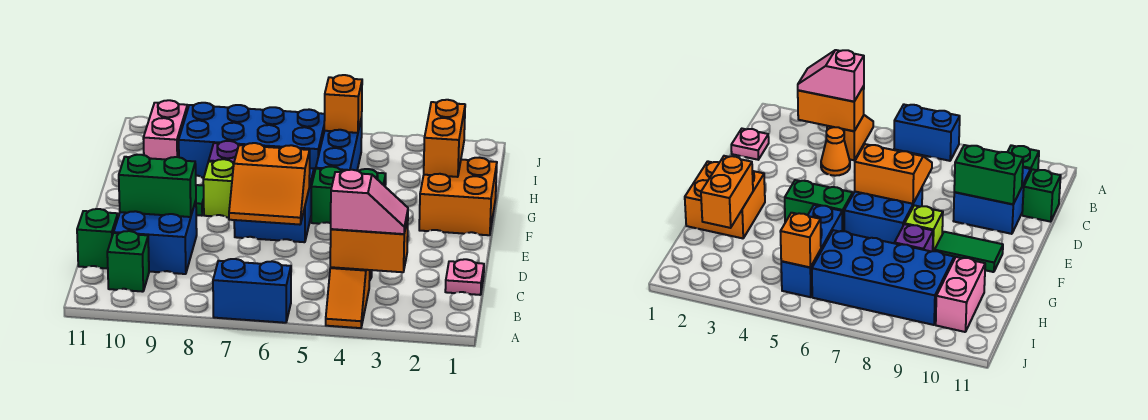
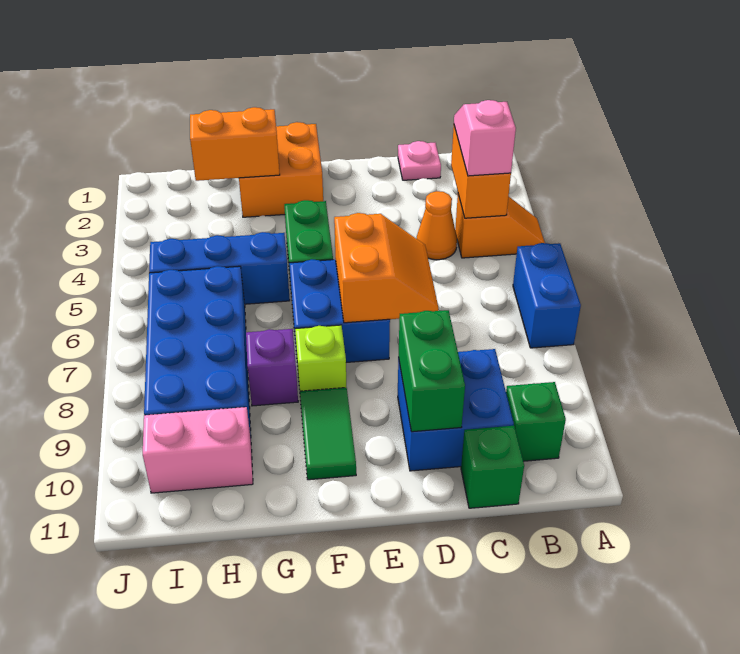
orange 1x1 brick [324,75,362,133] -> none

